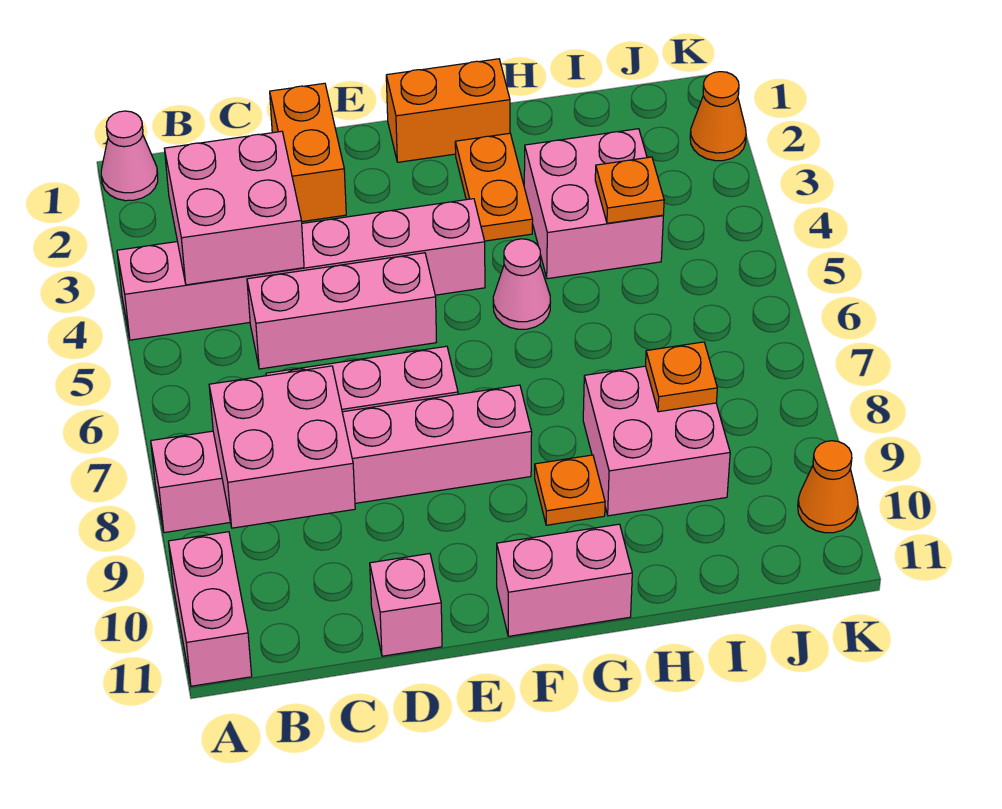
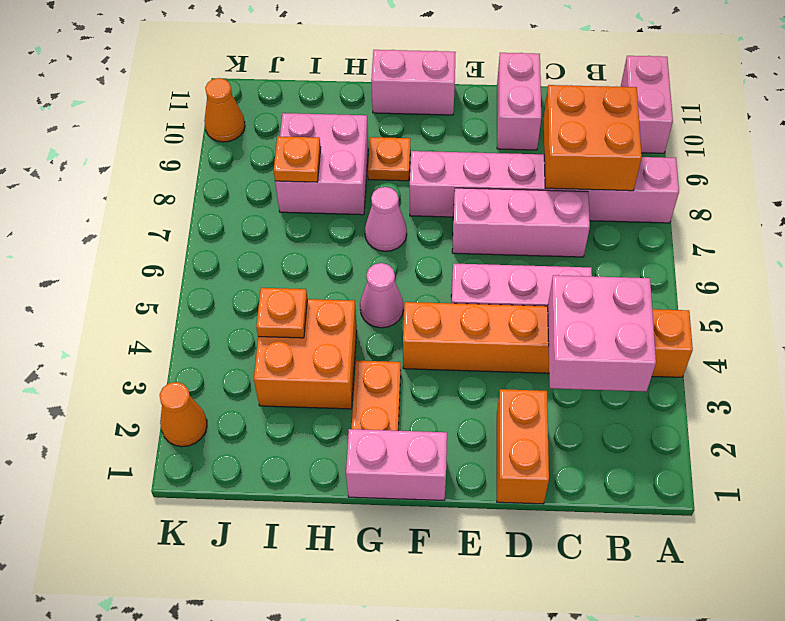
pink 1x1 cone [101,111,158,201] -> pink 1x1 cone moved to [365,187,407,251]
pink 1x6 brick [117,199,485,340] -> orange 1x6 brick [403,302,693,377]
pink 2x2 brick [209,366,355,528] -> orange 2x2 brick [544,85,642,191]
pink 1x1 brick [370,554,442,656] -> pink 1x2 brick [497,53,541,150]
orange 1x2 brick [386,59,510,162] -> pink 1x2 brick [346,429,447,500]
pink 2x2 brick [524,129,663,279] -> orange 2x2 brick [254,299,357,409]

